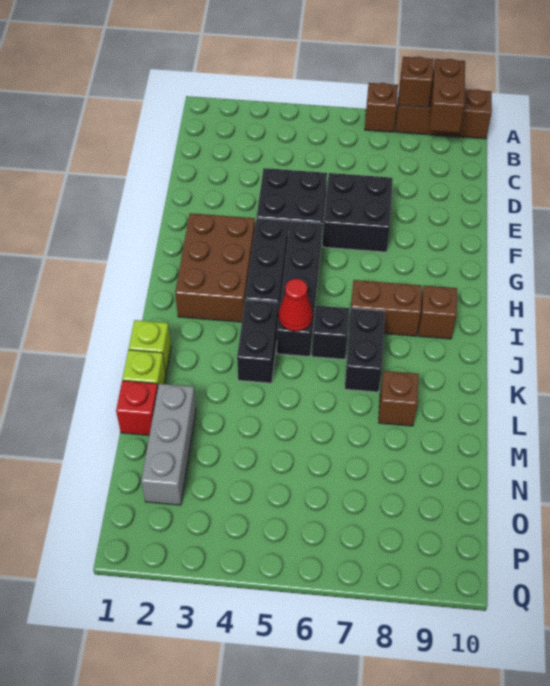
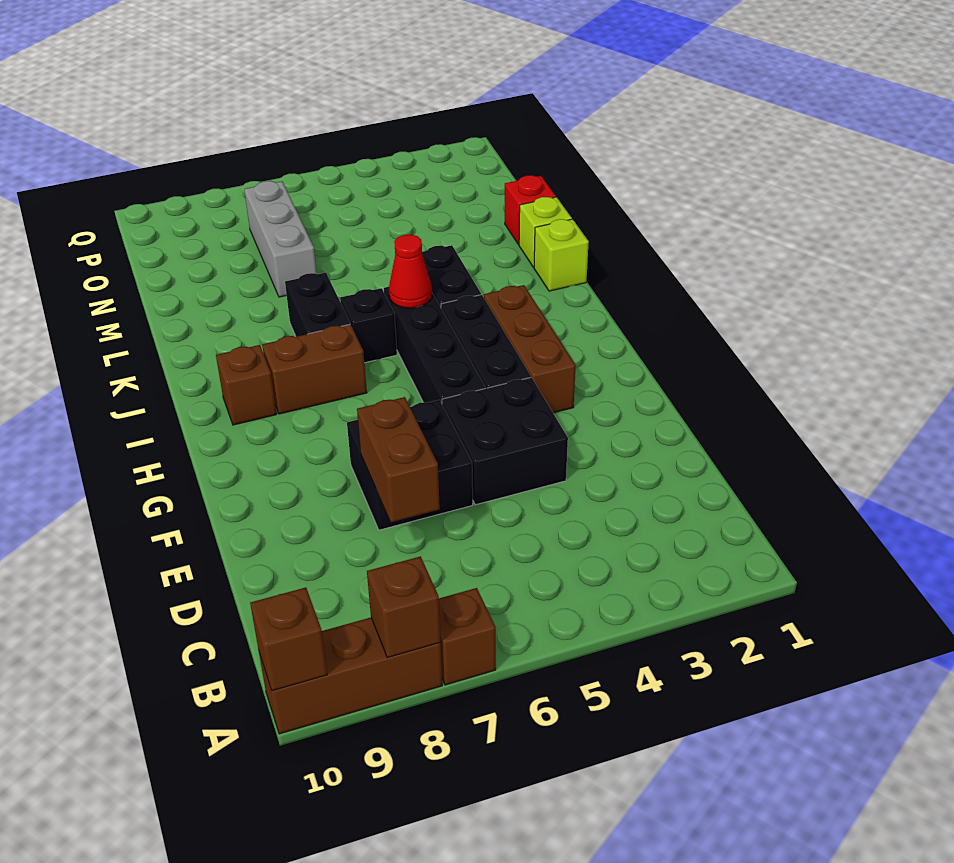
brown 1x2 brick [429,59,465,133] -> brown 1x2 brick moved to [357,397,440,522]
brown 2x3 brick [175,213,255,322] -> brown 1x3 brick [484,285,576,413]
brown 1x1 brick [379,371,419,426] -> brown 1x1 brick moved to [250,587,327,691]
grey 1x3 brick [141,384,196,505] -> grey 1x3 brick moved to [244,181,317,297]

